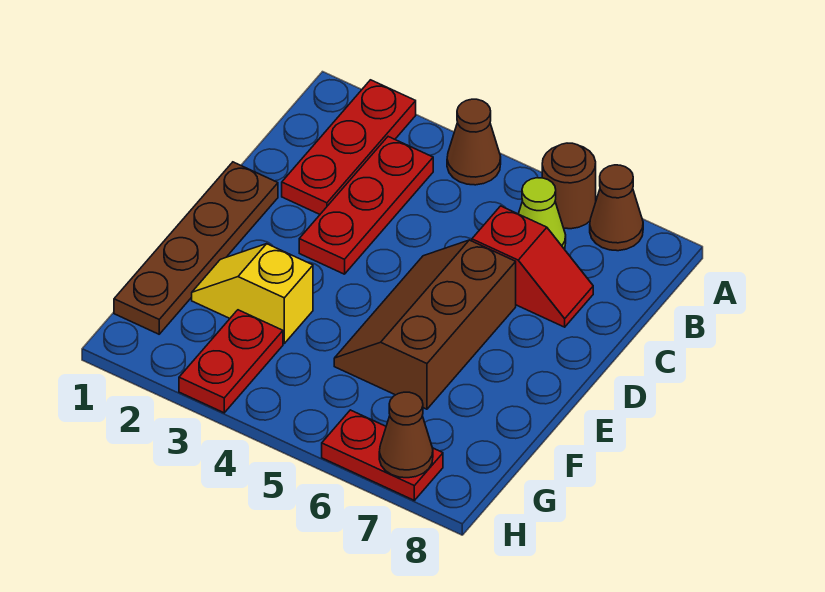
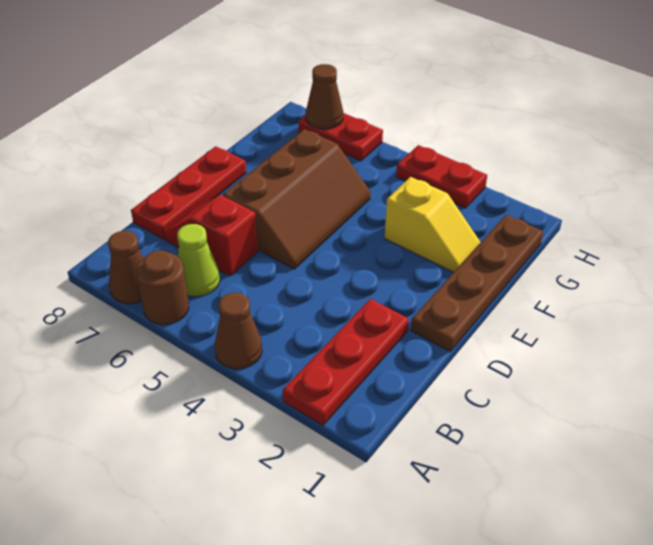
red 1x3 plate [299,137,433,274] -> red 1x3 plate moved to [131,146,246,239]
red 1x2 plate [179,310,283,413] -> red 1x2 plate turned to [396,145,487,208]

